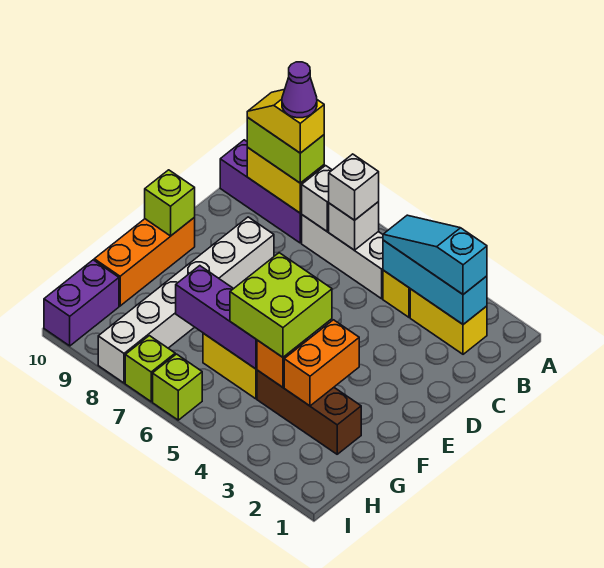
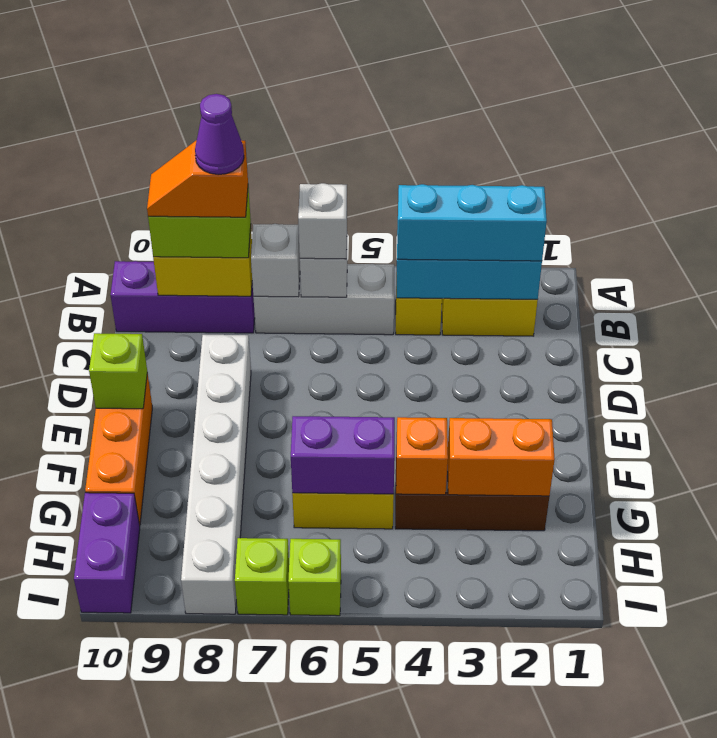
cyan 1x3 slope [383,215,487,294] -> cyan 1x3 brick [398,184,547,261]
yellow 1x2 slope [247,89,324,153] -> orange 1x2 slope [147,140,248,217]
orange 1x2 brick [284,320,359,406] -> orange 1x2 brick turned to [448,418,555,496]
lime 2x2 brick [230,253,332,357] -> none
purple 1x3 brick [176,266,257,369] -> purple 1x2 brick [291,416,395,494]

